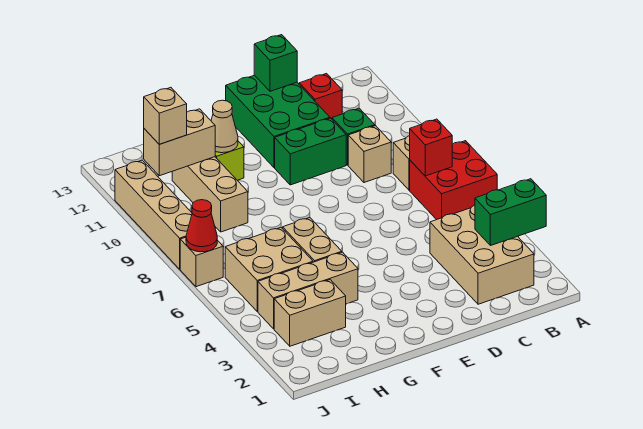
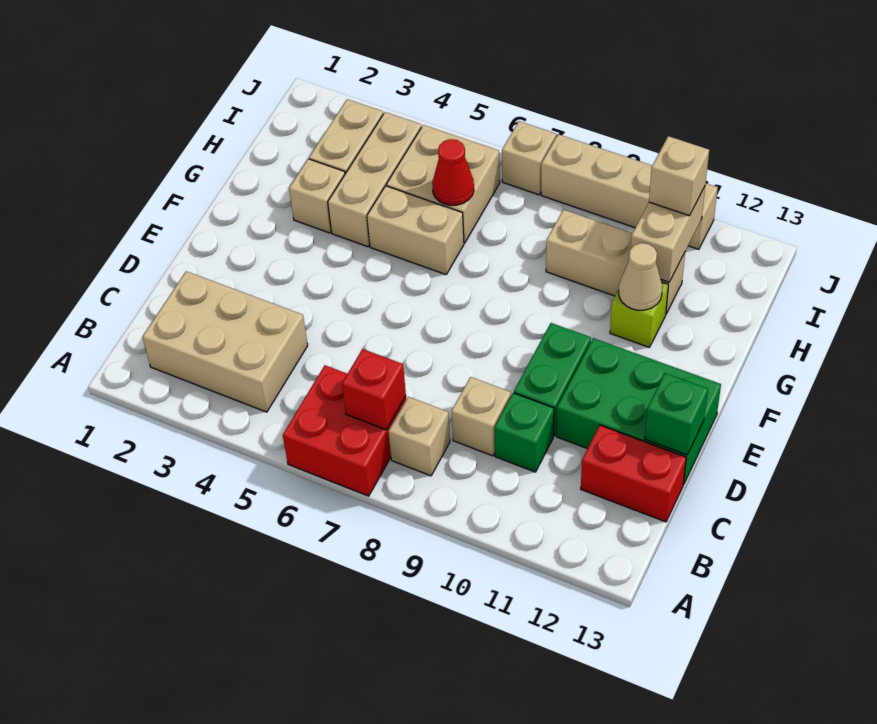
green 1x2 brick [475,179,546,246] -> none
red 1x1 brick [299,74,342,119] -> red 1x2 brick [581,425,686,522]
none -> tan 1x1 brick [289,159,345,233]
red 1x1 cone [186,200,217,252] -> red 1x1 cone moved to [432,139,474,205]

